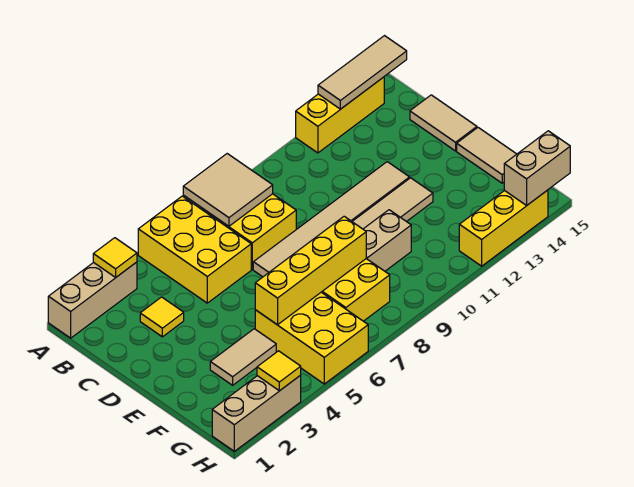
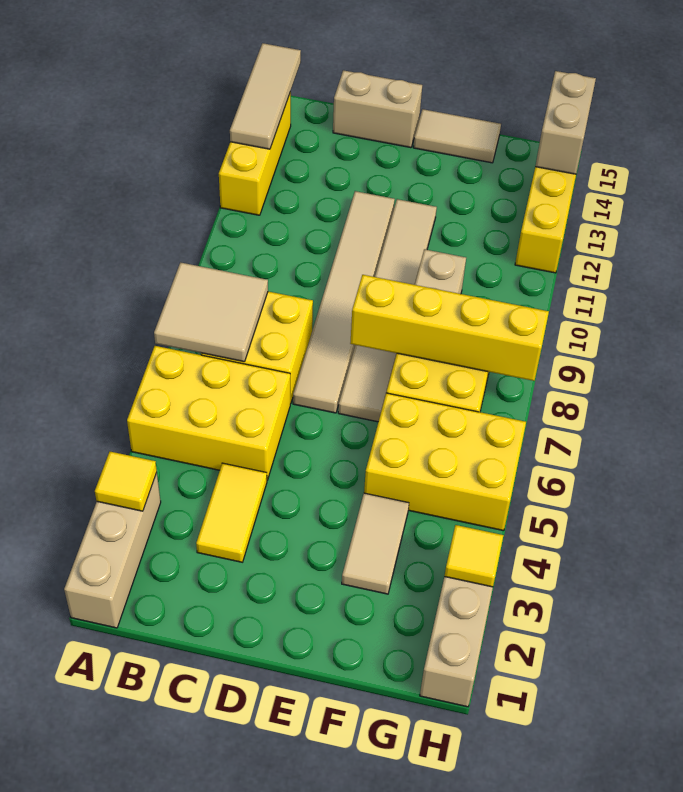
yellow 1x1 tile [140,297,184,337] -> yellow 1x2 tile [196,463,267,562]
tan 1x2 tile [410,95,477,151] -> tan 1x2 brick [333,70,422,148]
yellow 1x4 brick [255,216,366,325] -> yellow 1x4 brick turned to [350,275,549,381]

